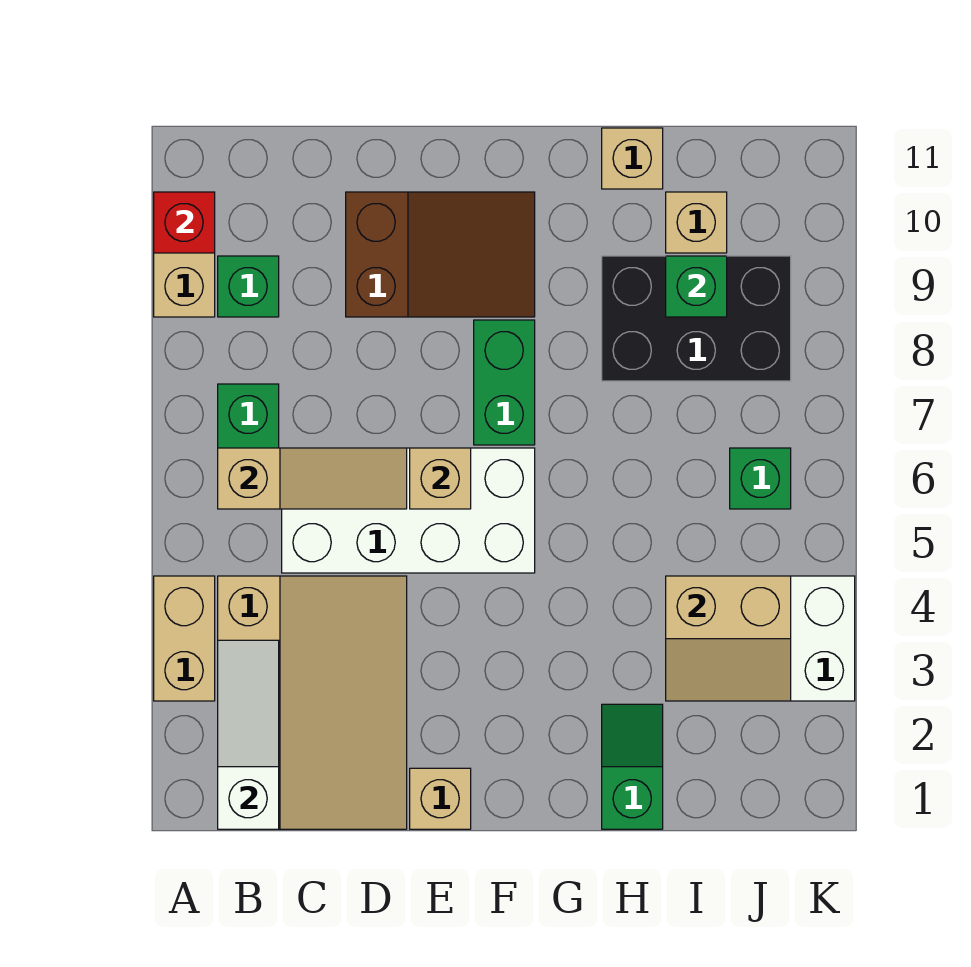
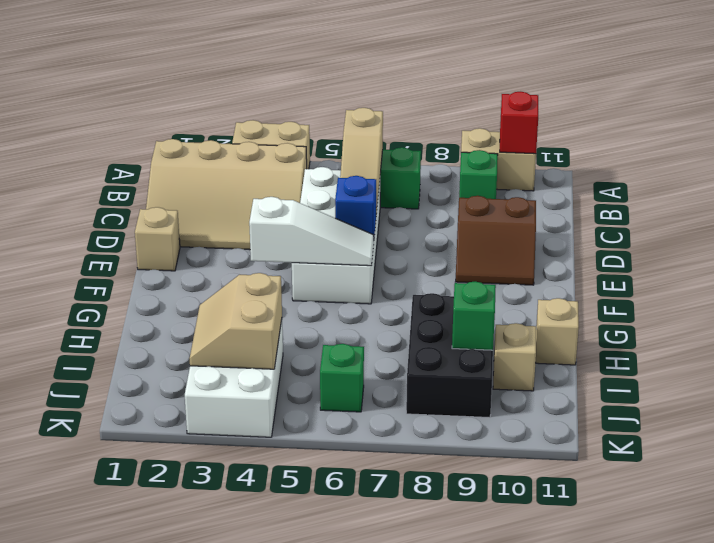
white 1x3 slope [218,640,279,829] -> white 1x3 slope moved to [249,197,374,266]
brown 2x3 slope [346,192,535,317] -> brown 2x2 slope [456,196,536,285]
tan 1x1 brick [410,448,471,509] -> blue 1x1 brick [335,176,376,235]
green 1x2 brick [474,320,535,445] -> none
green 1x2 slope [602,704,663,829] -> none

